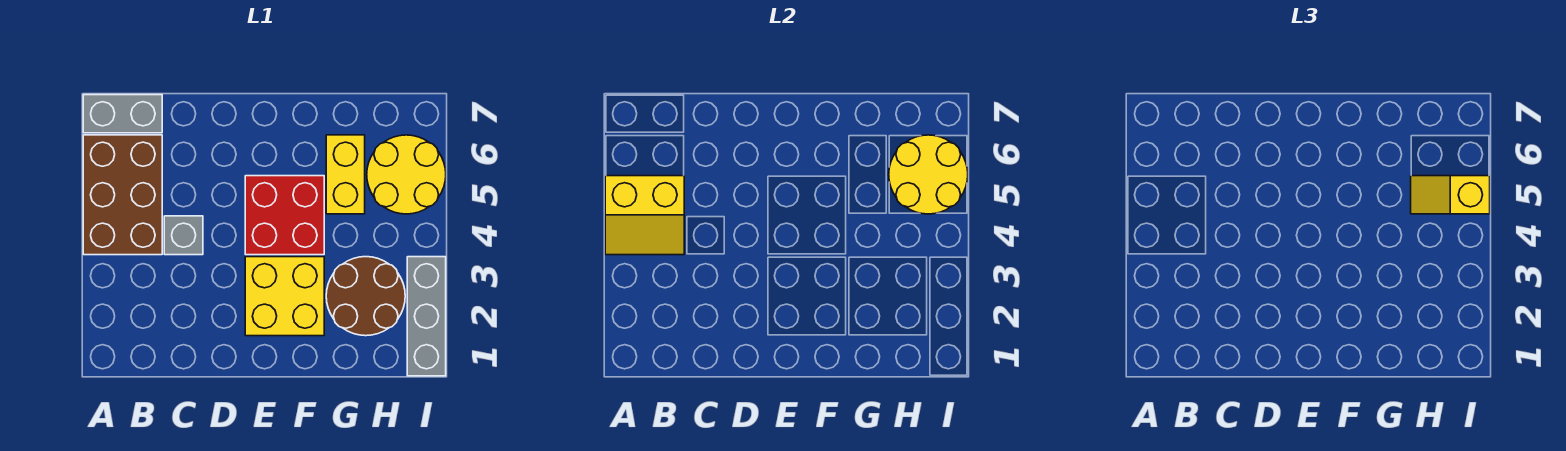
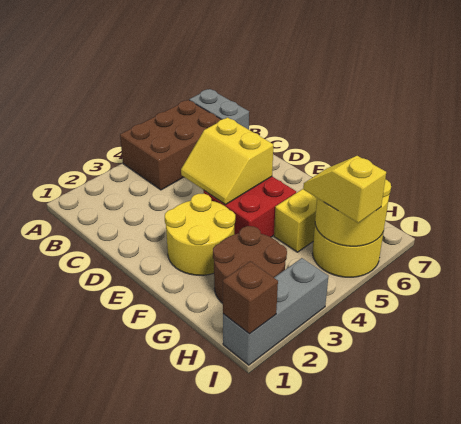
yellow 2x2 slope [605,176,684,255] -> yellow 2x2 slope moved to [181,117,273,205]
grey 1x1 brick [164,216,203,255] -> none
yellow 2x2 brick [245,257,324,336] -> yellow 2x2 round brick [165,194,235,275]
none -> brown 1x1 brick [223,261,278,334]

